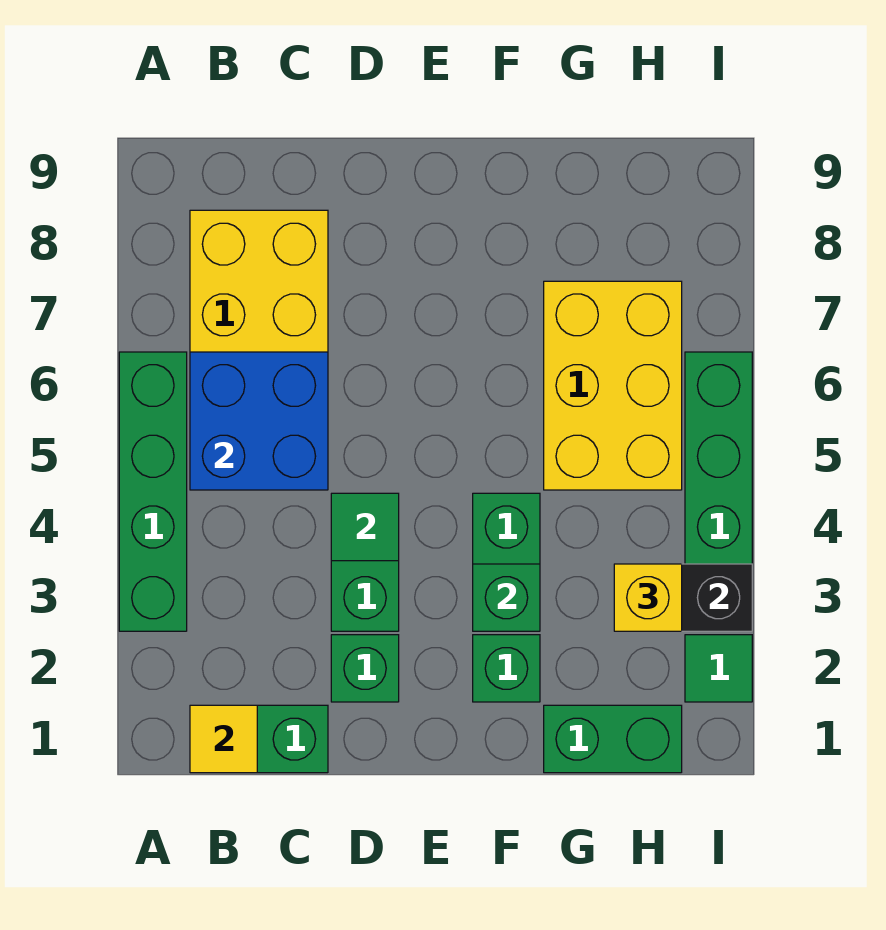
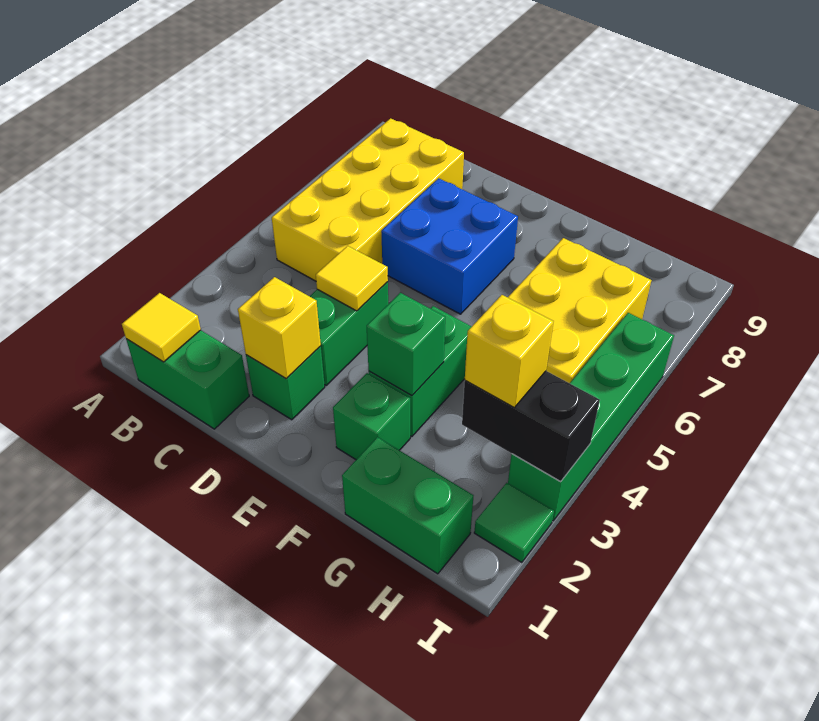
green 1x4 brick [119,352,187,631] -> none
blue 2x2 brick [190,352,328,490] -> blue 2x2 brick moved to [381,178,518,314]
none -> yellow 1x1 brick [238,277,321,379]
green 1x1 tile [331,493,399,561] -> yellow 1x1 tile [316,246,388,311]

